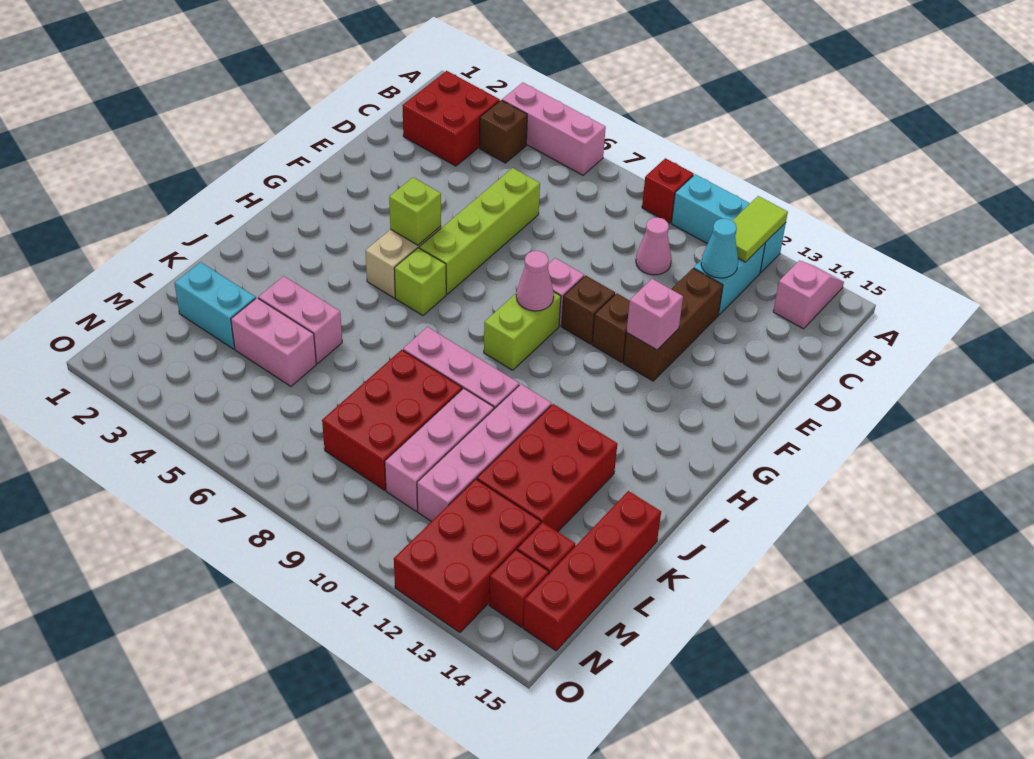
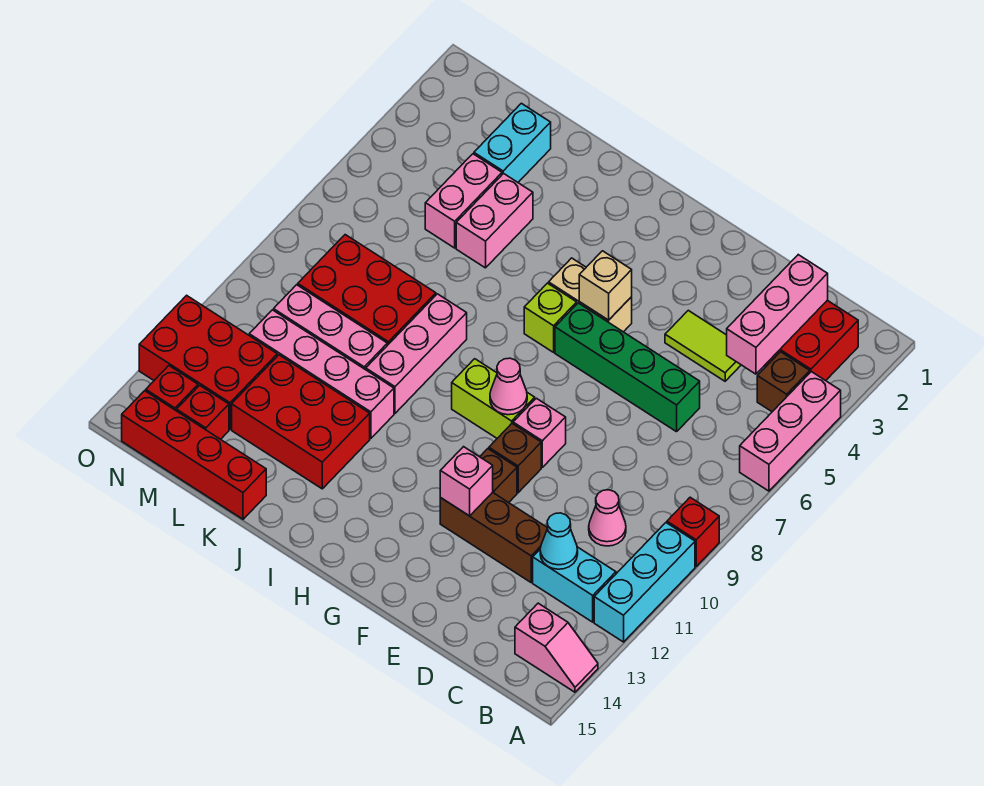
lime 1x2 tile [732,196,788,262] -> lime 1x2 tile moved to [665,310,741,381]
none -> pink 1x3 brick [727,255,828,374]
lime 1x4 brick [419,168,540,294] -> green 1x4 brick [555,303,700,432]
lime 1x1 brick [389,177,441,245] -> tan 1x1 brick [579,251,632,320]

